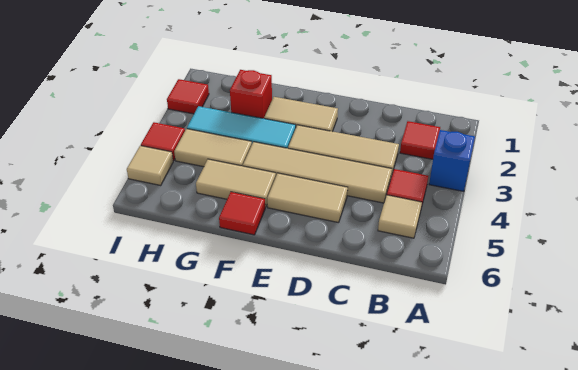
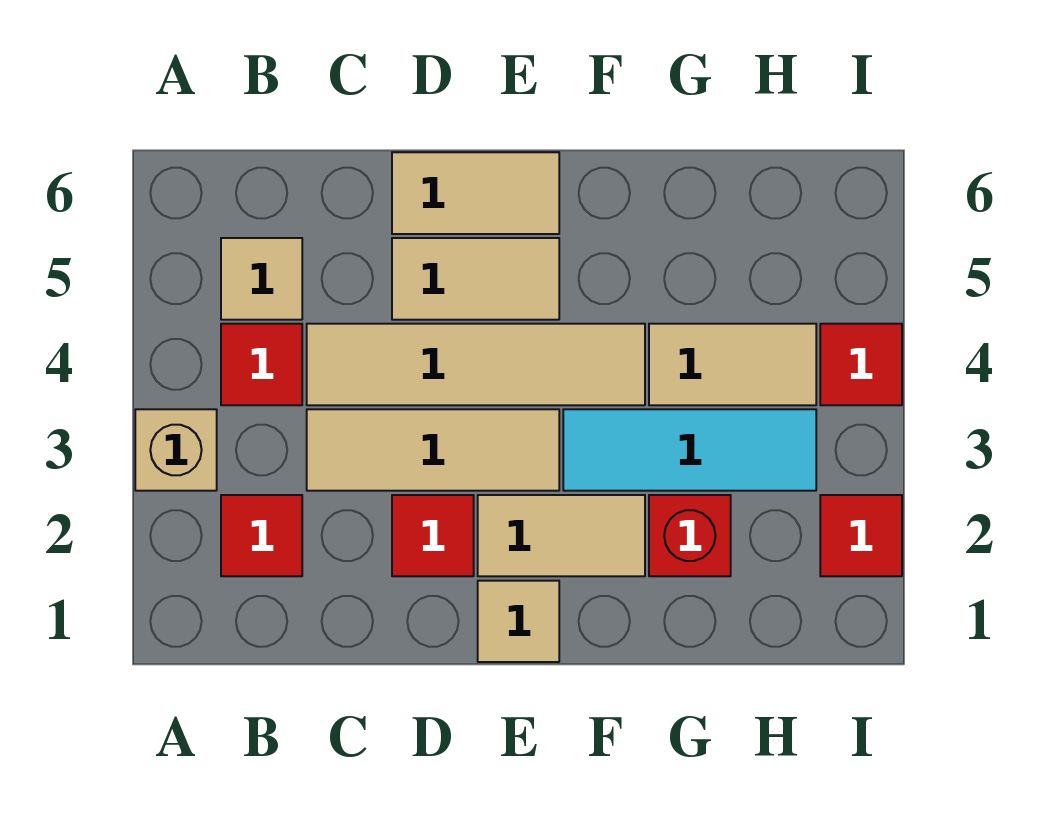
blue 1x1 brick [429,130,475,191] -> tan 1x1 brick [135,409,217,491]
tan 1x2 tile [196,159,276,207] -> tan 1x2 tile moved to [392,152,559,234]
red 1x1 tile [219,192,265,235] -> red 1x1 tile moved to [392,495,474,576]
tan 1x1 tile [127,146,173,185] -> tan 1x1 tile moved to [478,581,559,662]

